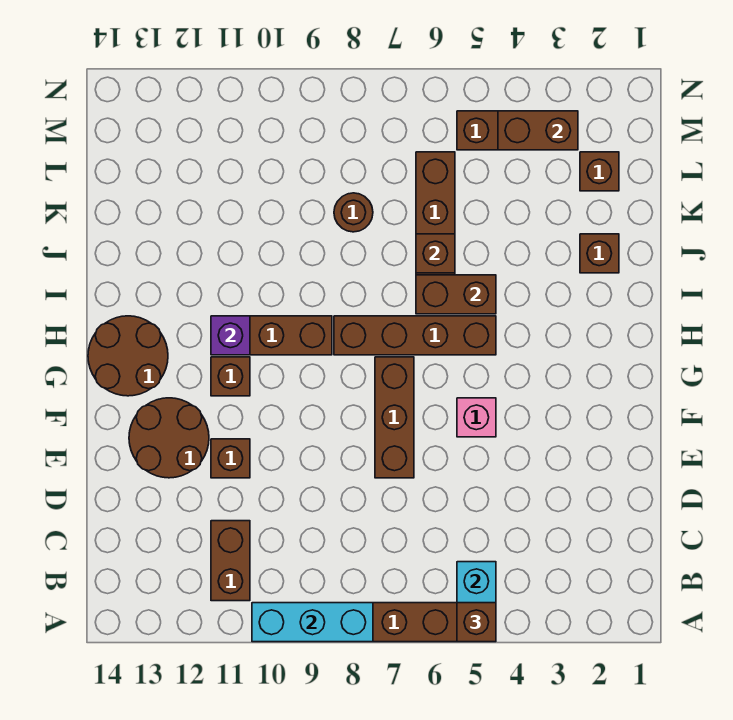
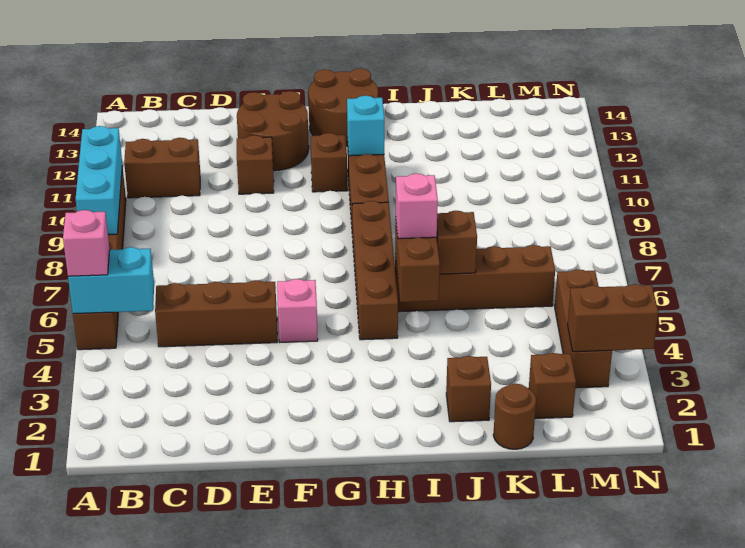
brown 1x1 brick [457,603,496,642] -> pink 1x1 brick [63,210,110,276]
brown 1x3 brick [375,357,414,478] -> brown 1x3 brick moved to [155,280,277,347]
purple 1x1 brick [211,316,250,355] -> cyan 1x1 brick [347,96,384,156]
none -> pink 1x1 brick [396,174,438,239]
brown 1x1 round brick [334,193,373,232] -> brown 1x1 round brick moved to [493,384,536,449]
brown 1x2 brick [498,111,578,150] -> brown 1x2 brick turned to [568,284,658,352]

